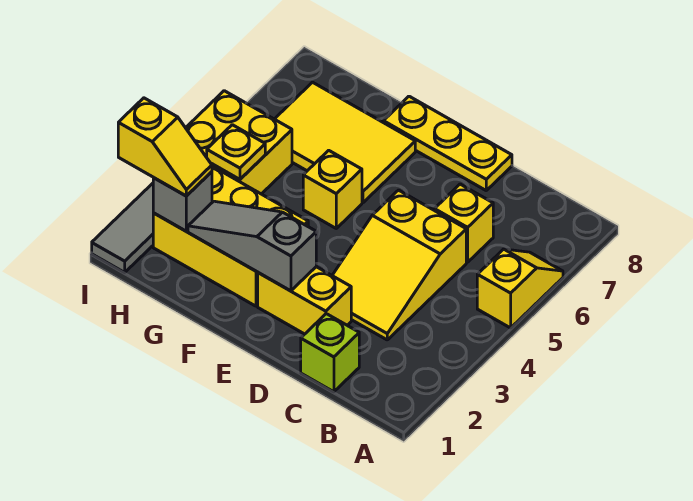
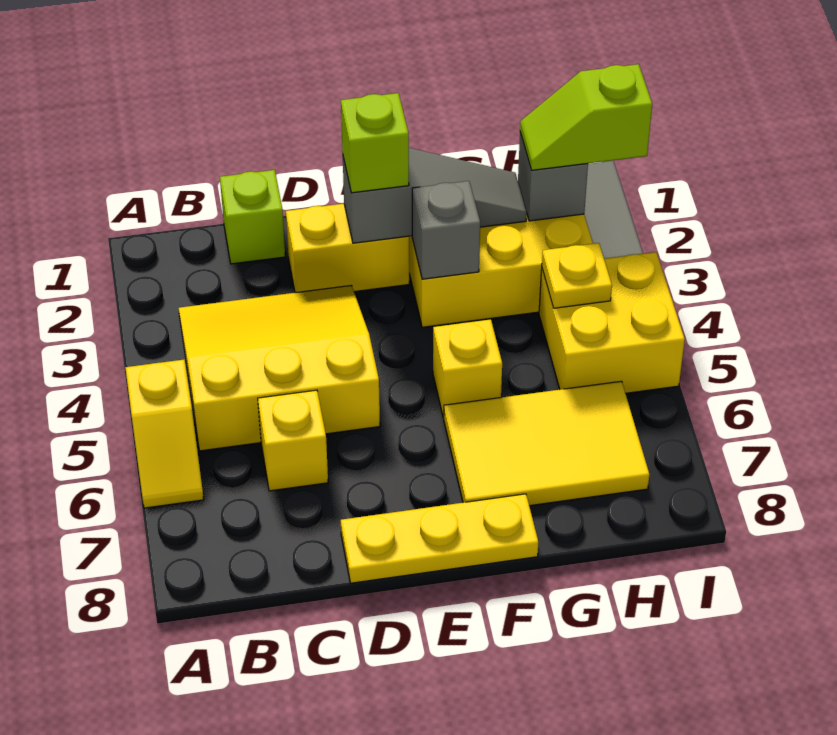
yellow 2x3 slope [332,190,466,340] -> yellow 3x3 slope [179,286,380,451]
none -> lime 1x1 brick [341,93,409,193]
none -> grey 1x1 brick [412,181,480,279]
yellow 1x2 slope [118,98,212,196] -> lime 1x2 slope [520,64,652,170]

